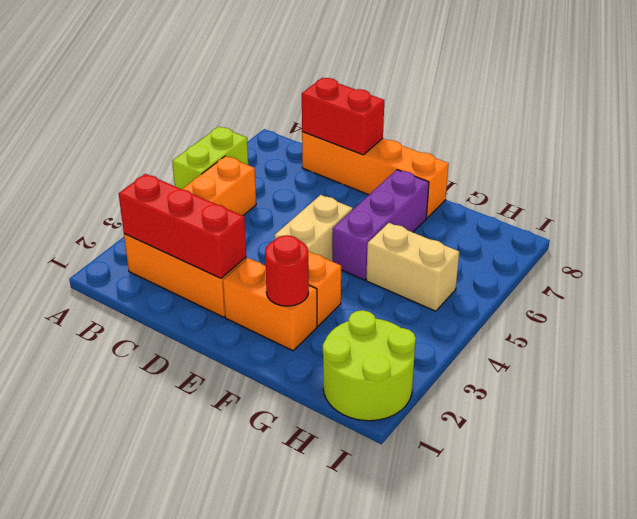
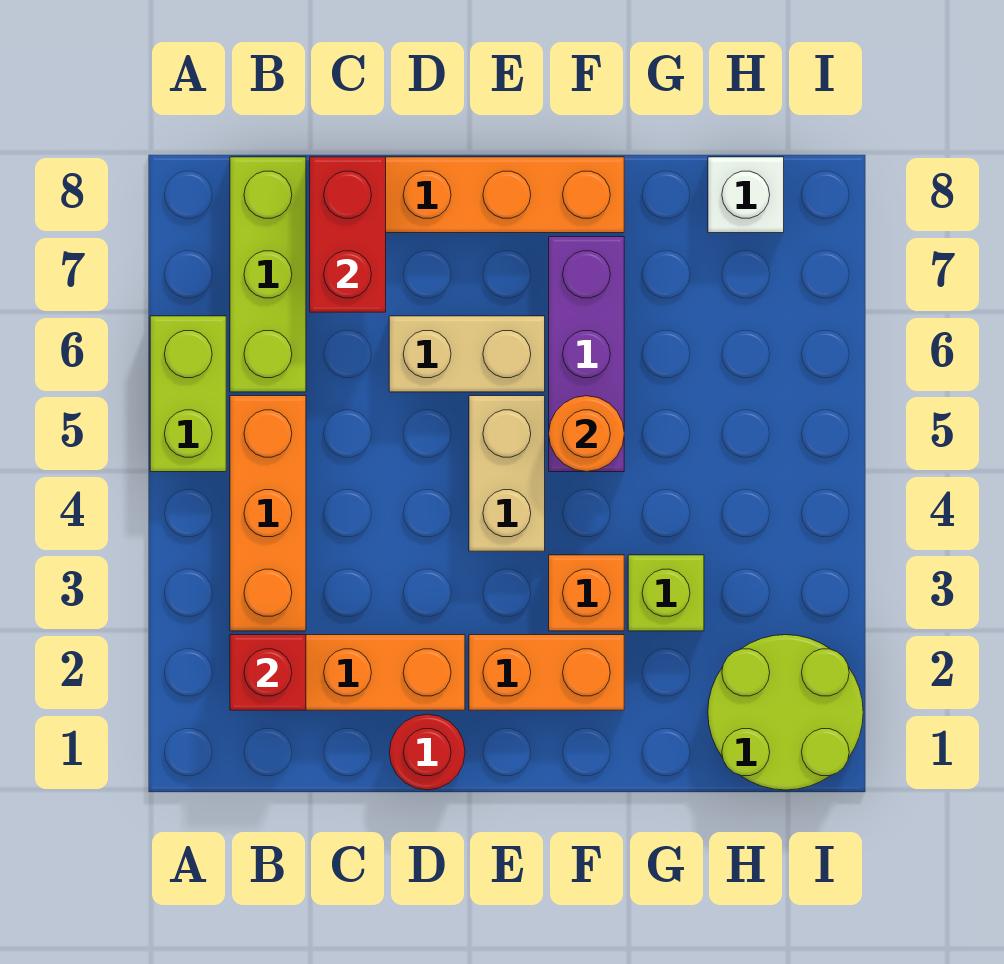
red 1x3 brick [119,174,246,278] -> red 1x1 brick [230,635,306,710]
none -> lime 1x3 brick [230,157,306,392]
red 1x2 brick [302,78,384,155] -> red 1x2 brick turned to [310,157,386,312]
red 1x1 round brick [265,235,309,306] -> red 1x1 round brick moved to [389,714,465,790]
none -> orange 1x1 round brick [549,396,624,472]
none -> lime 1x1 brick [628,555,704,631]
tan 1x2 brick [366,223,459,311] -> tan 1x2 brick moved to [389,316,545,392]
none -> white 1x1 brick [708,157,784,233]

